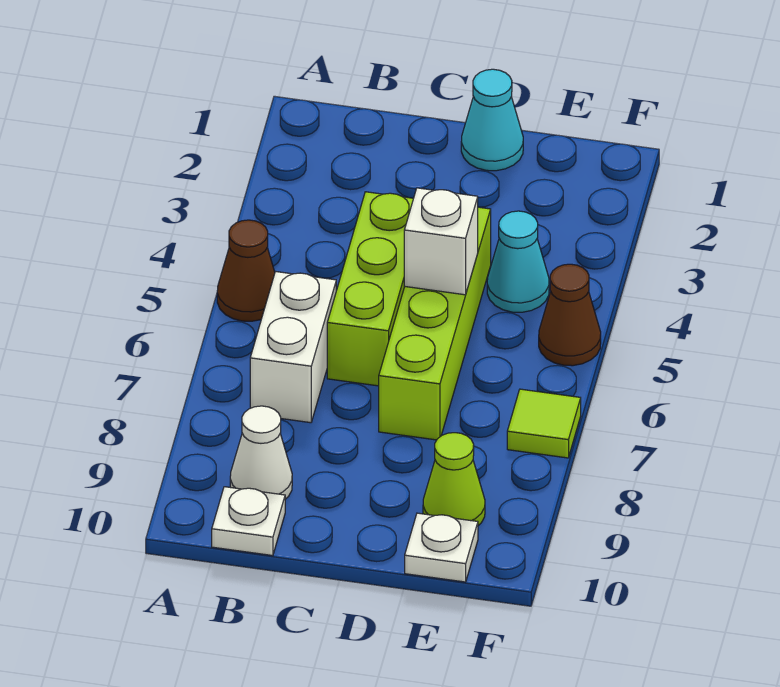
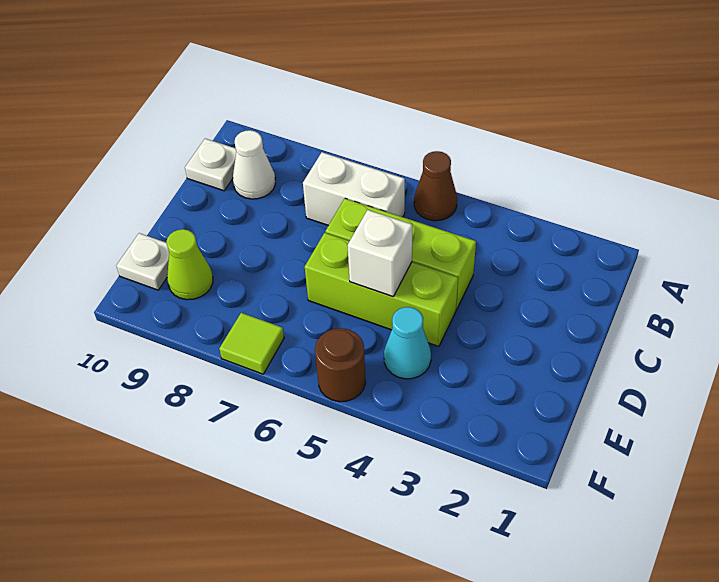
cyan 1x1 cone [461,69,523,171] -> none
lime 1x4 brick [379,207,491,440] -> lime 1x3 brick [305,233,458,346]
brown 1x1 cone [539,264,601,366] -> brown 1x1 round brick [315,328,366,402]

